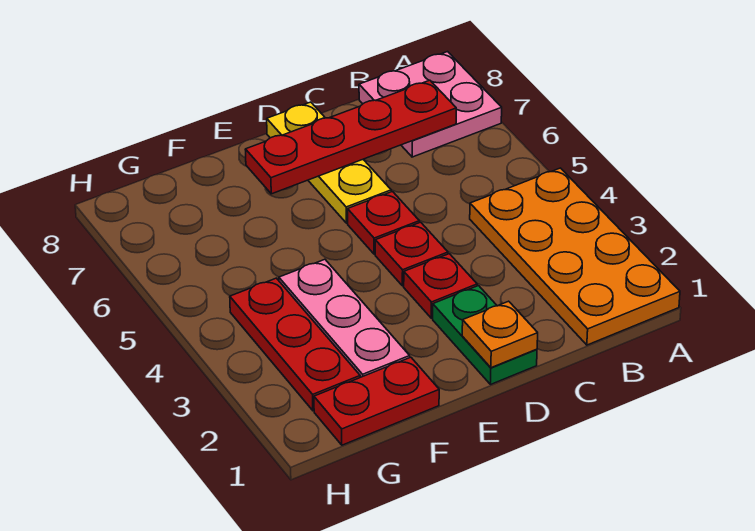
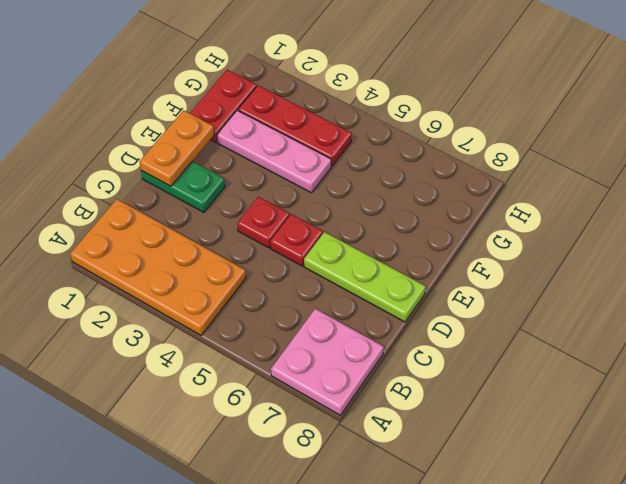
red 1x4 plate [245,80,456,194] -> none
orange 1x1 plate [462,301,538,368] -> orange 1x2 plate [140,110,214,186]
red 1x1 plate [404,254,477,318] -> none
yellow 1x3 plate [267,102,391,223] -> lime 1x3 plate [304,232,426,322]

